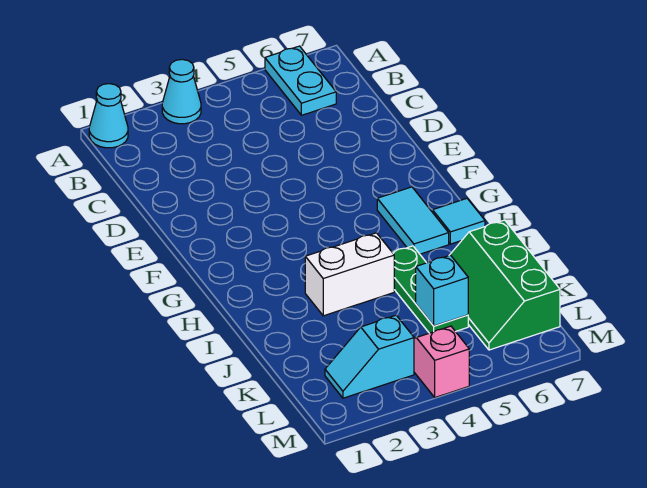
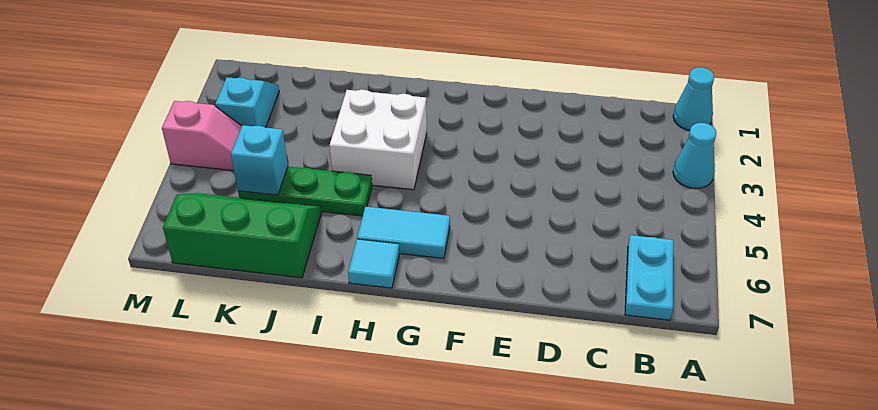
cyan 1x2 plate [265,46,336,115] -> cyan 1x2 plate turned to [625,235,673,320]
white 1x2 brick [305,233,394,316] -> white 2x2 brick [329,90,427,190]

